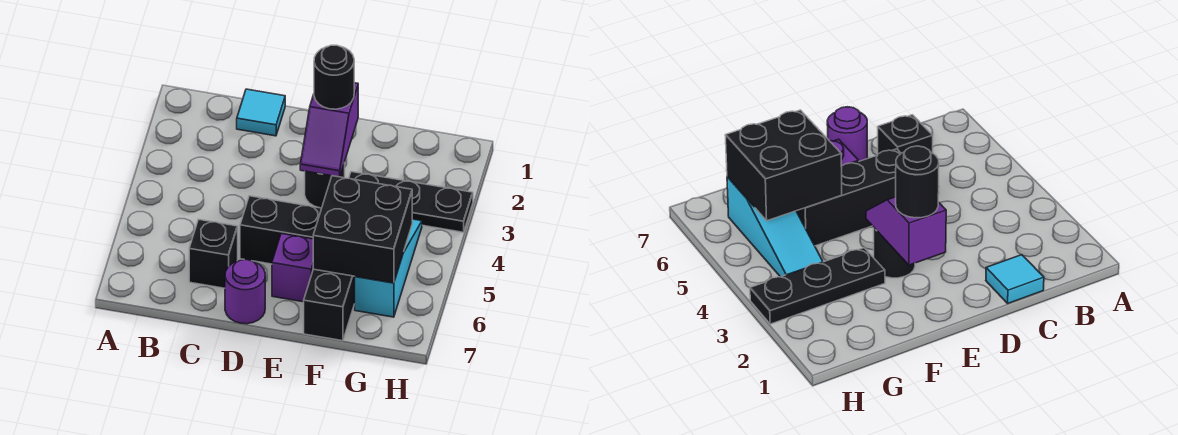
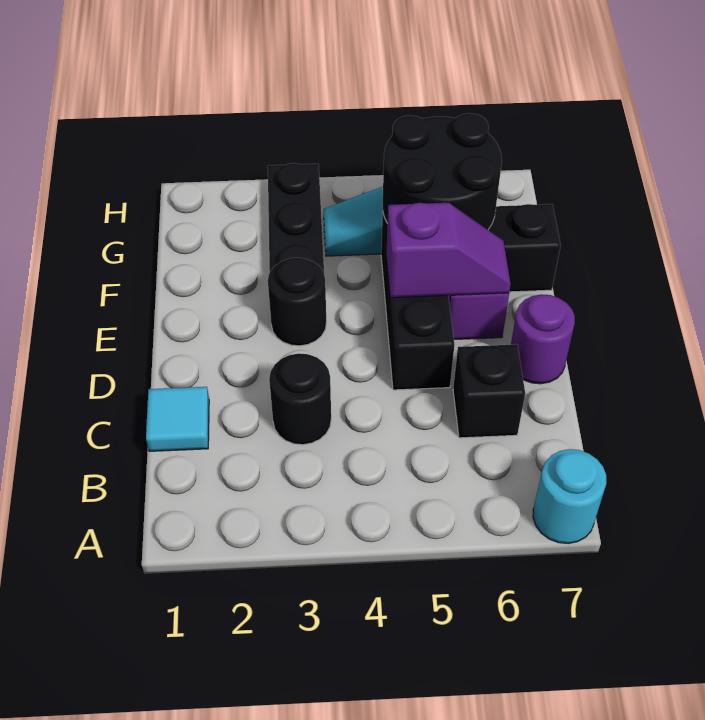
none -> cyan 1x1 round brick [533,449,606,544]
purple 1x2 slope [300,83,358,177] -> purple 1x2 slope moved to [387,203,511,298]
black 1x1 round brick [314,45,354,109] -> black 1x1 round brick moved to [269,353,331,445]
black 2x2 brick [313,176,412,283] -> black 2x2 round brick [383,113,502,229]

